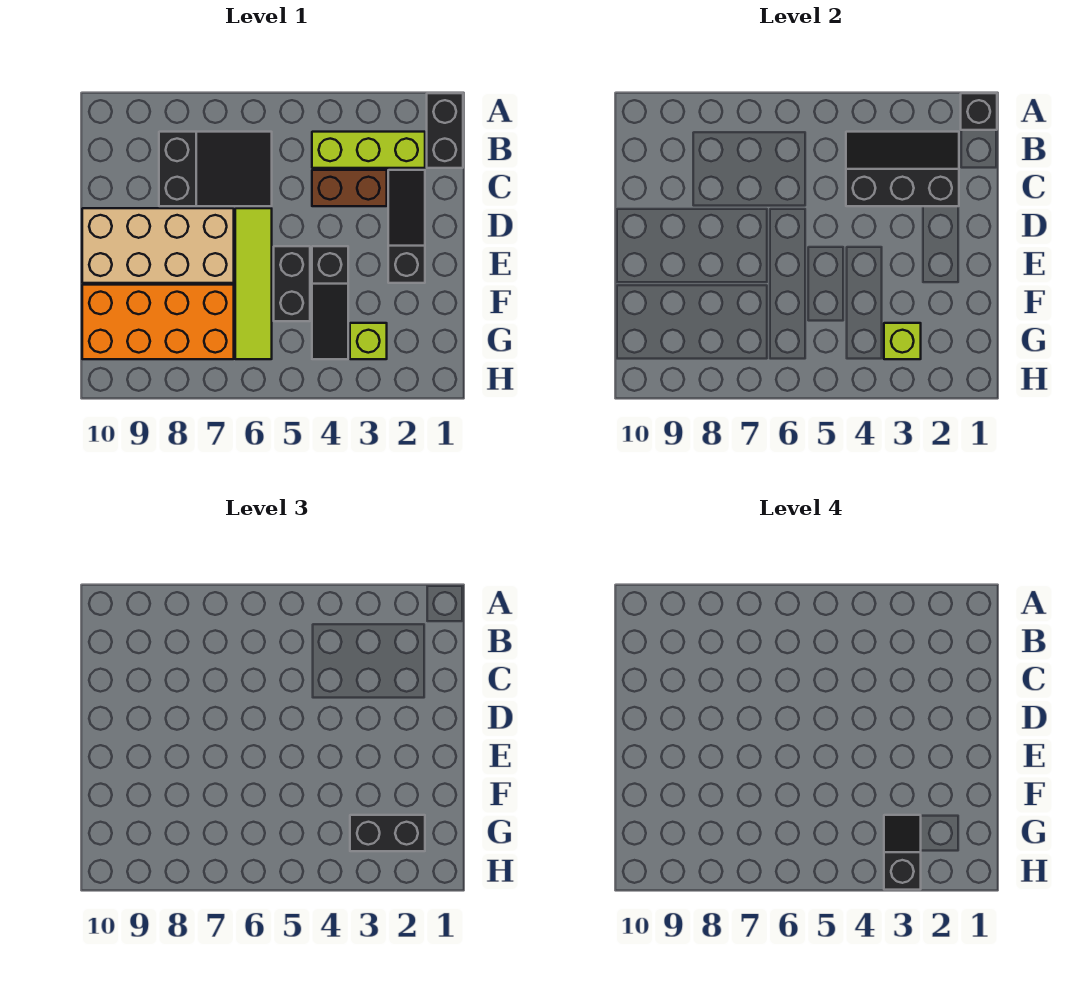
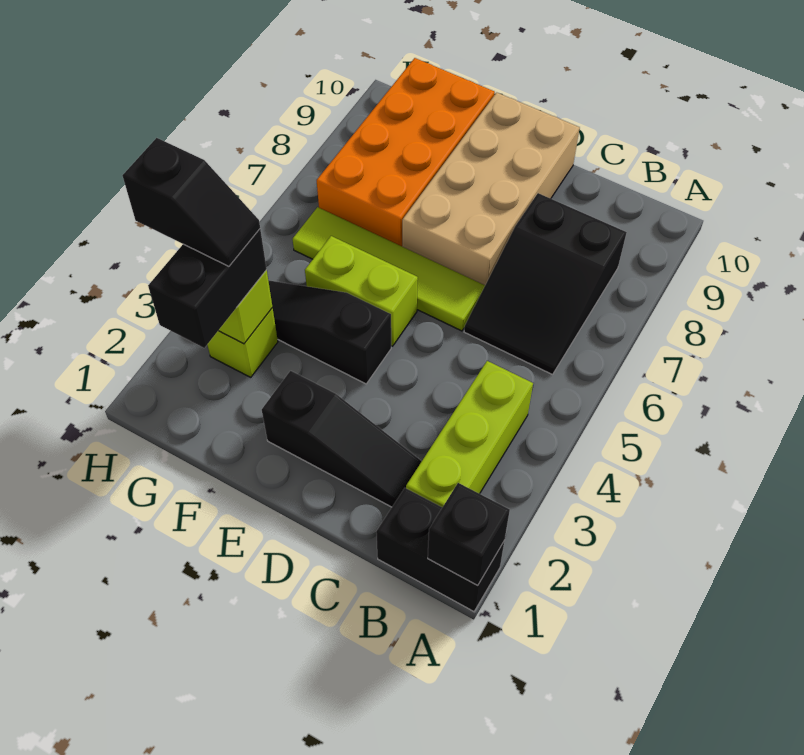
black 2x3 slope [846,132,959,206] -> none
brown 1x2 brick [312,170,387,206] -> none
black 1x2 brick [274,246,310,321] -> lime 1x2 brick [305,236,418,346]

